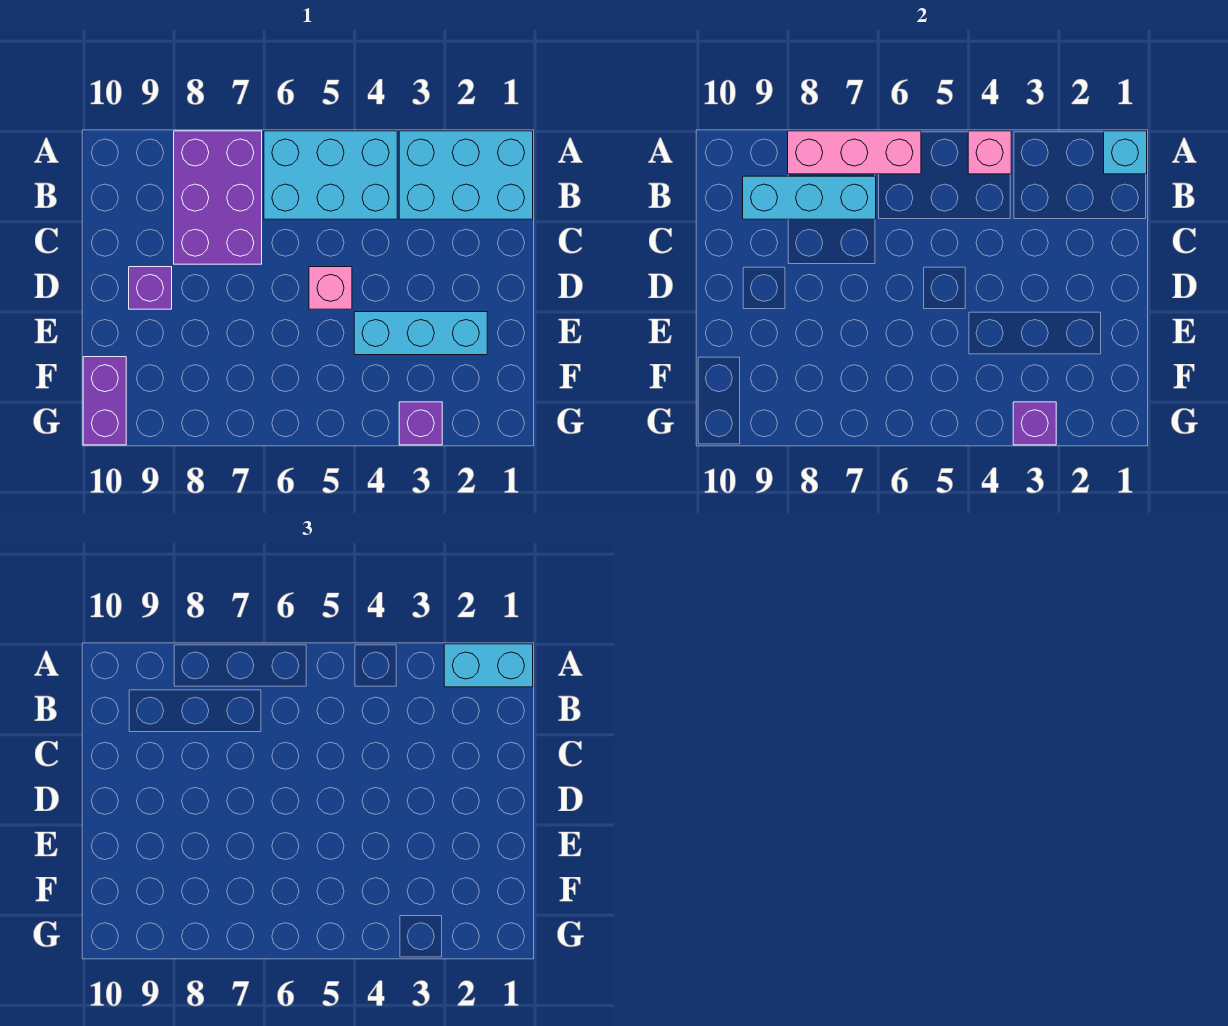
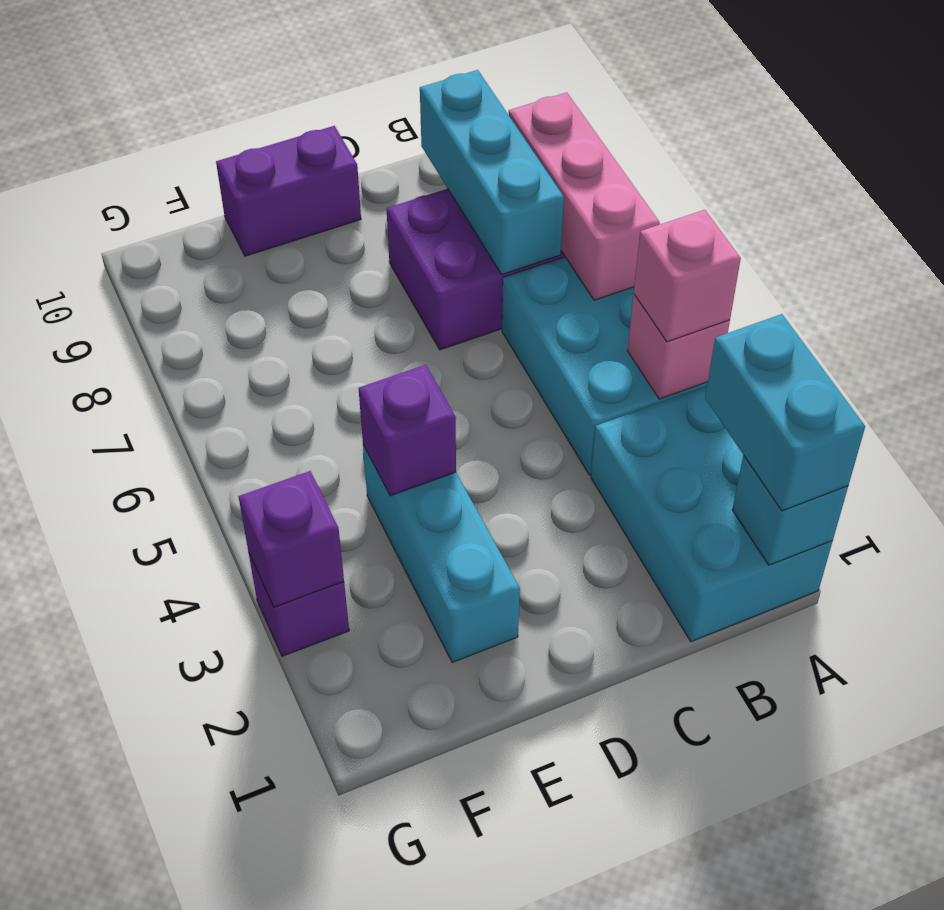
pink 1x1 brick [309,267,352,309] -> pink 1x1 brick moved to [634,210,741,342]
purple 1x1 brick [129,267,172,309] -> purple 1x1 brick moved to [359,365,456,496]
purple 1x2 brick [83,357,126,445] -> purple 1x2 brick moved to [216,126,361,256]

